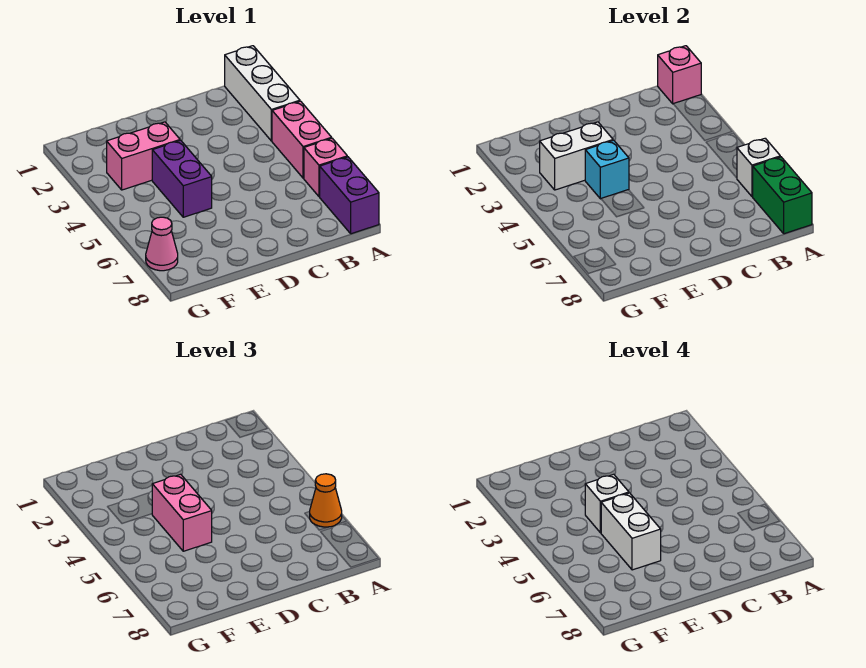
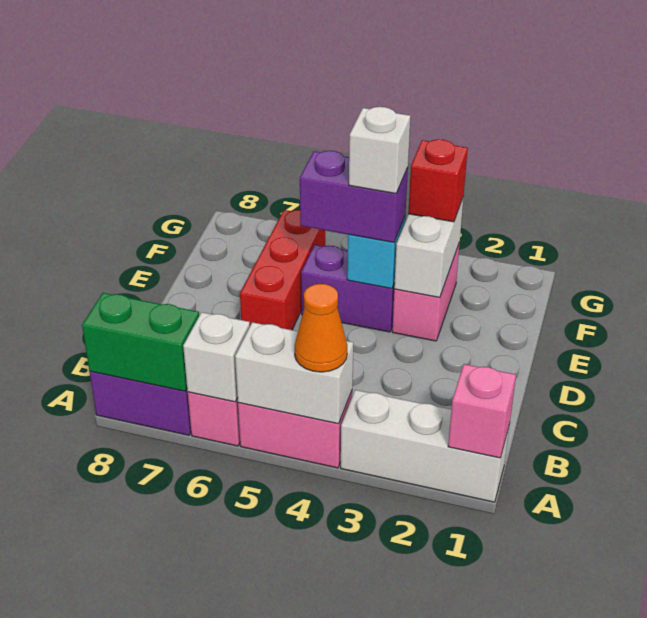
orange 1x1 cone [310,474,342,527] -> orange 1x1 cone moved to [295,284,347,372]
none -> red 1x3 brick [240,210,325,330]
pink 1x2 brick [152,474,212,551] -> purple 1x2 brick [300,151,408,242]
white 1x2 brick [601,493,661,570] -> white 1x2 brick moved to [235,322,353,424]
none -> red 1x1 brick [408,139,468,222]
pink 1x1 cone [146,217,178,271] -> none

